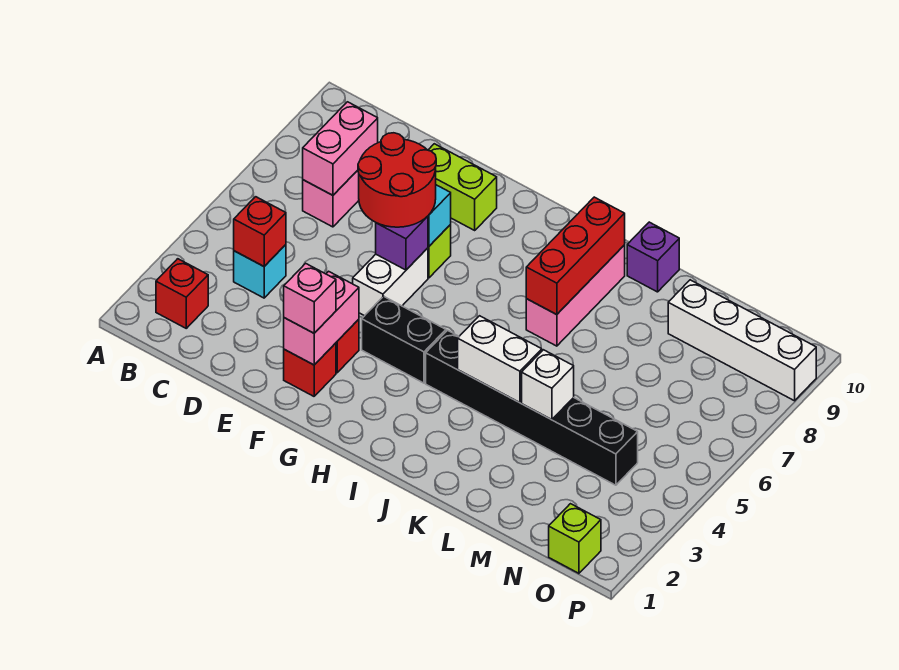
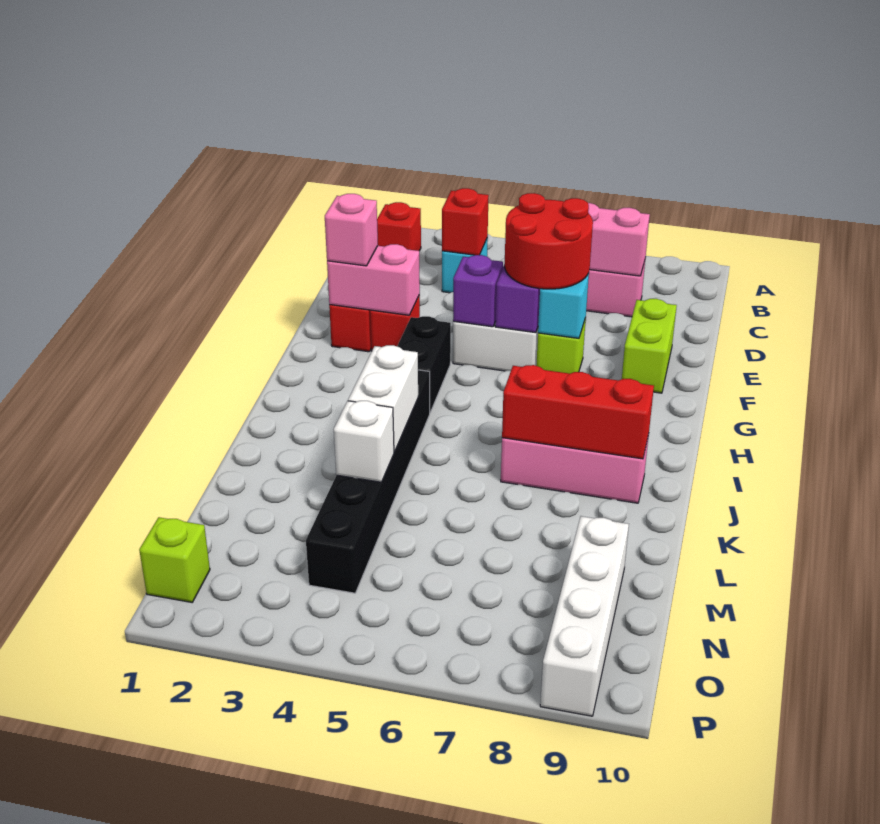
purple 1x1 brick [627,222,679,292] -> purple 1x1 brick moved to [453,255,503,327]

